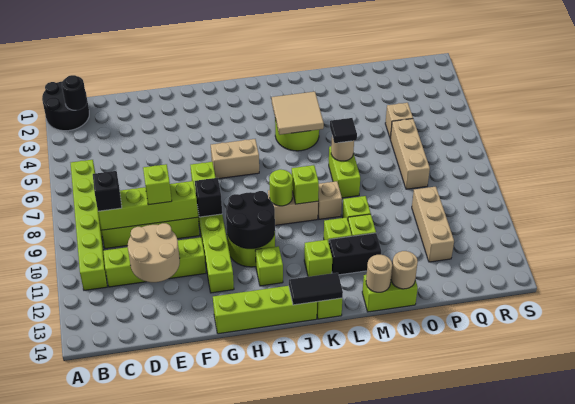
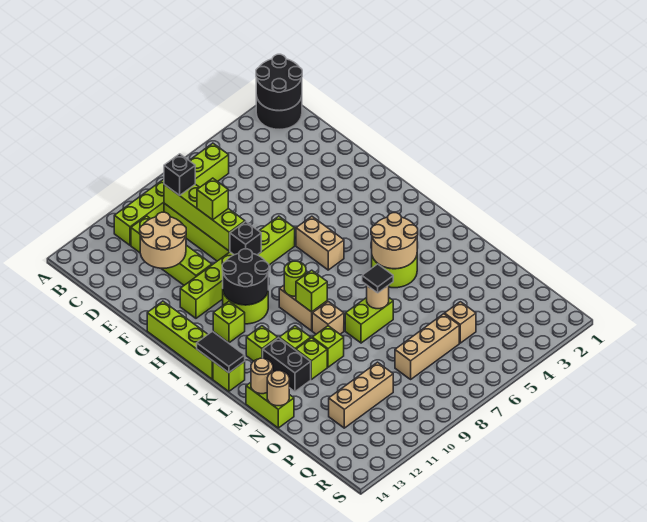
black 1x1 round brick [62,75,87,110] -> black 2x2 round brick [256,54,302,111]
tan 2x2 tile [272,92,324,135] -> tan 2x2 round brick [371,213,418,269]

